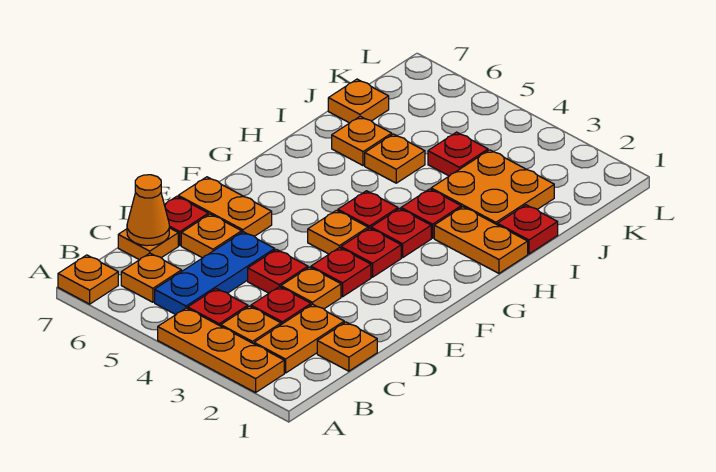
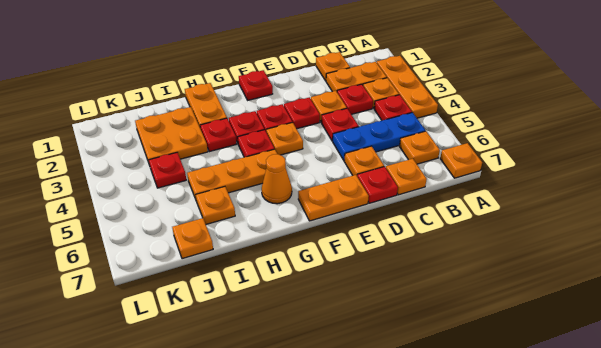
orange 1x1 cone [127,175,169,246] -> orange 1x1 cone moved to [262,154,292,204]
orange 1x2 plate [178,177,272,236] -> orange 1x2 plate turned to [298,175,369,221]
red 1x1 plate [497,205,558,254] -> red 1x1 plate moved to [239,70,273,100]
orange 1x1 plate [365,134,425,183] -> orange 1x3 plate [187,149,277,199]

